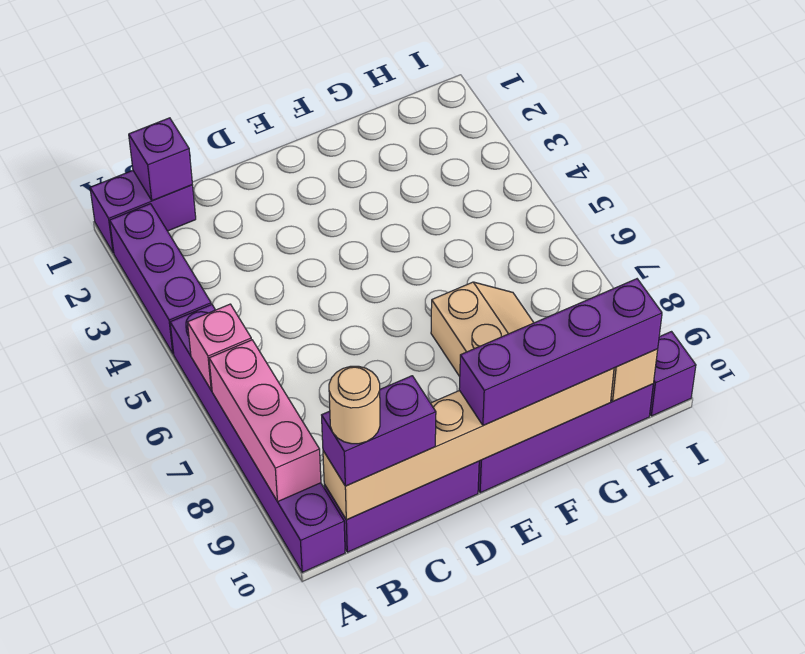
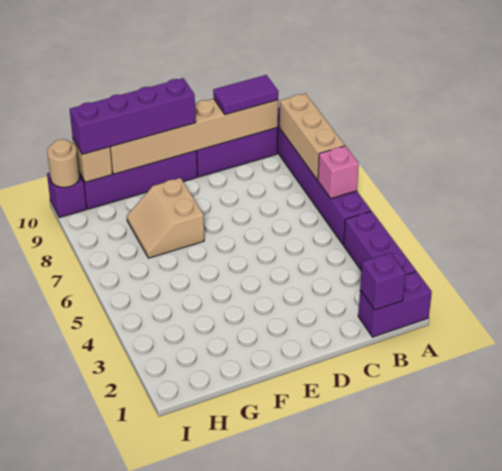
pink 1x3 brick [209,340,321,502] -> tan 1x3 brick [280,94,345,180]
purple 1x2 brick [322,376,436,486] -> purple 1x2 tile [213,75,278,115]
tan 1x1 round brick [329,366,380,444] -> tan 1x1 round brick moved to [47,139,80,188]

